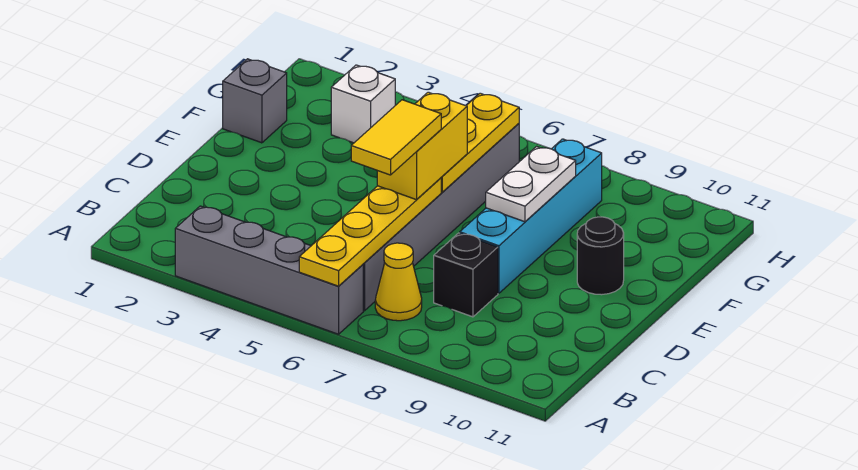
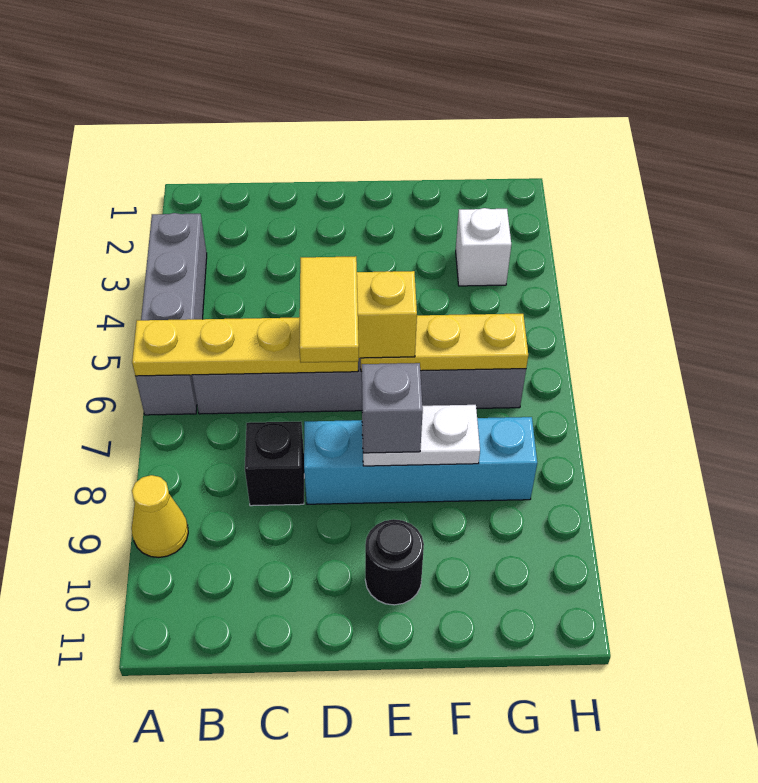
yellow 1x1 cone [375,243,422,321] -> yellow 1x1 cone moved to [132,475,188,557]
yellow 1x2 tile [351,100,441,175] -> yellow 1x2 tile turned to [299,256,359,363]
grey 1x1 brick [223,59,287,143] -> grey 1x1 brick moved to [362,363,423,453]

